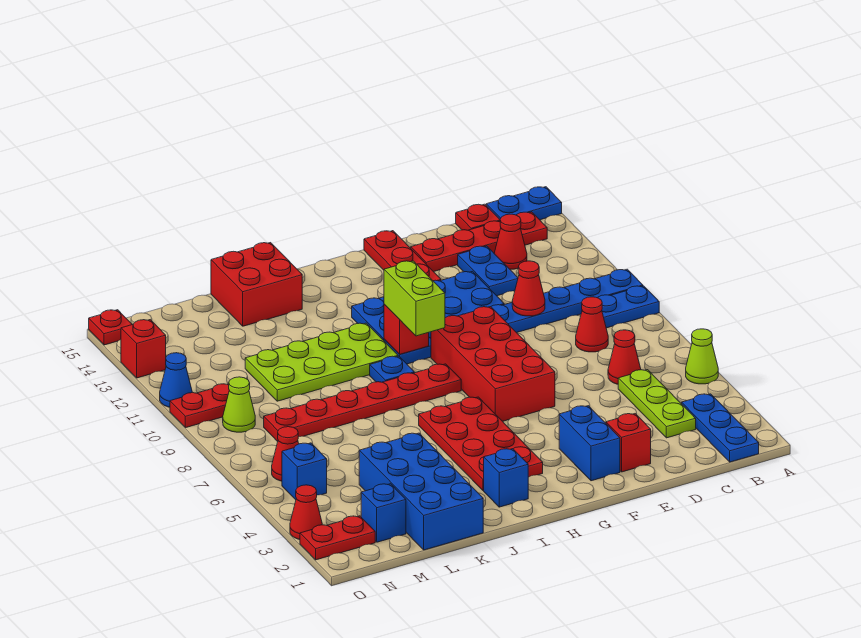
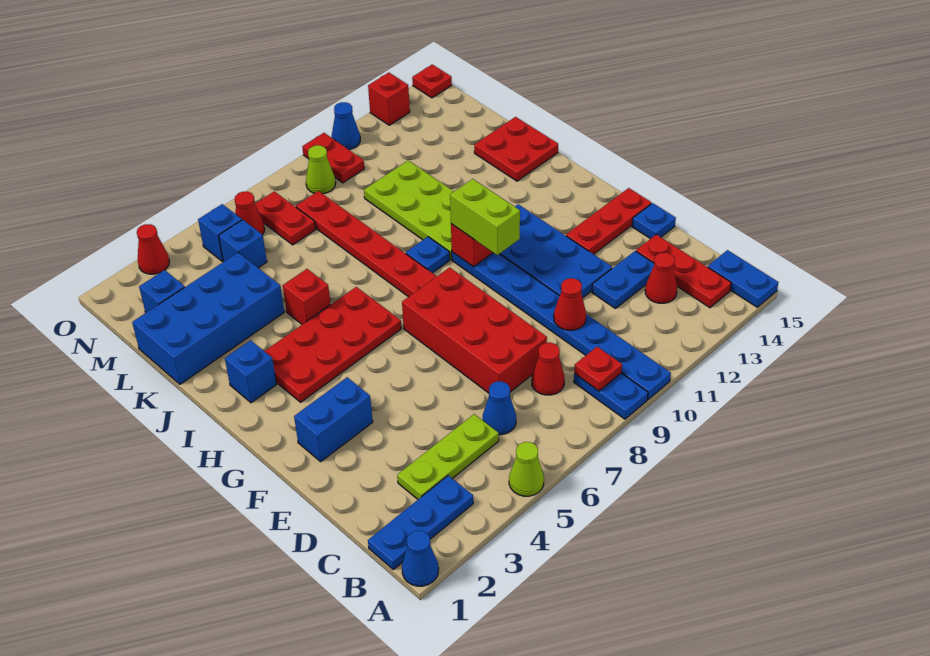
none -> blue 1x1 cone [402,531,439,586]
red 1x4 plate [411,212,547,272] -> red 1x3 plate [636,235,731,308]
red 1x1 cone [608,330,641,384] -> blue 1x1 cone [483,381,516,435]
red 1x1 plate [456,204,500,230] -> red 1x1 plate moved to [574,347,622,391]
red 1x1 brick [606,414,651,472] -> red 1x1 brick moved to [283,269,331,324]
none -> blue 1x1 plate [632,203,676,239]
red 2x4 brick [431,307,555,421] -> red 2x4 brick turned to [402,267,547,393]
lime 1x2 brick [384,261,445,336] -> lime 1x2 brick turned to [450,179,520,255]
red 2x2 brick [211,243,302,326] -> red 2x2 plate [474,117,558,181]
none -> blue 1x1 brick [219,220,267,268]
red 1x2 plate [300,516,375,560] -> red 1x2 plate moved to [255,191,316,245]

